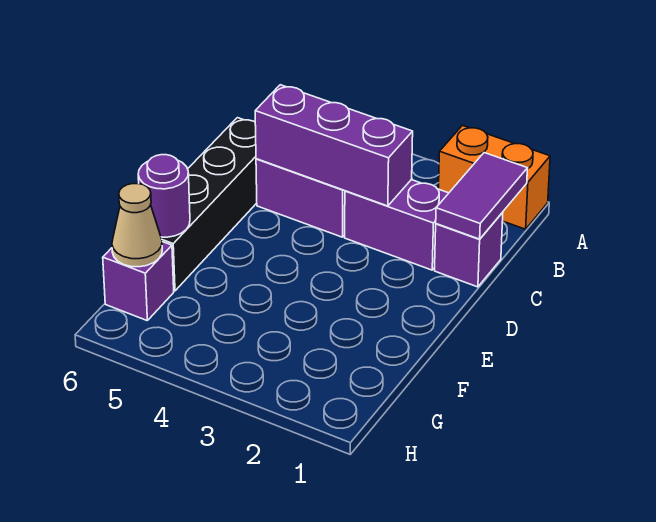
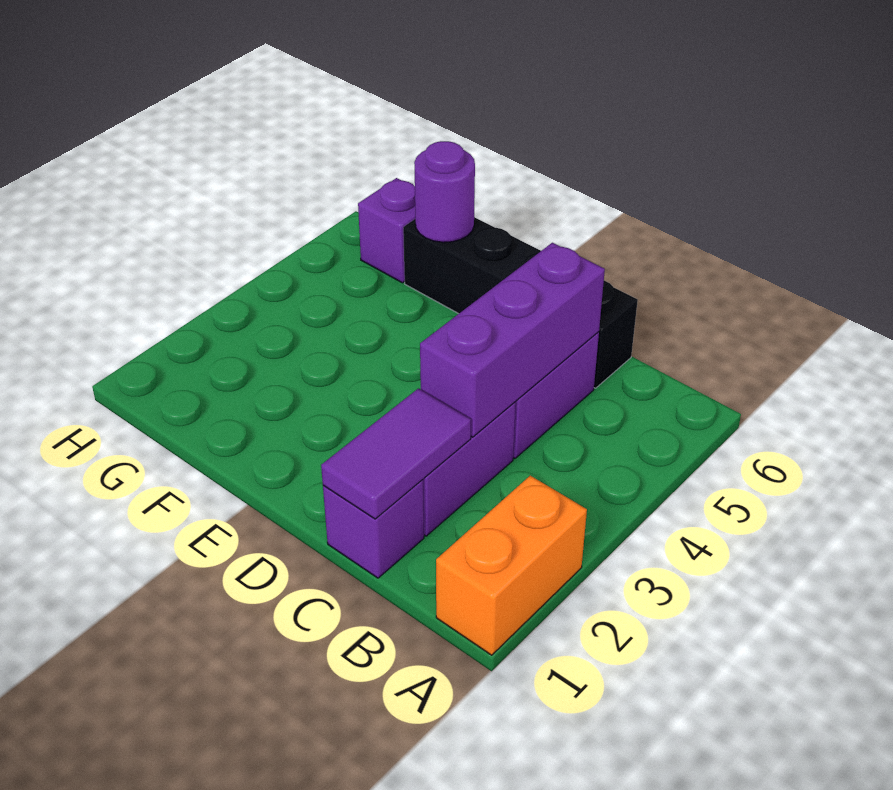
purple 1x2 tile [436,153,527,239] -> purple 1x2 tile turned to [321,388,471,519]
tan 1x1 cone [112,184,162,267] -> none

